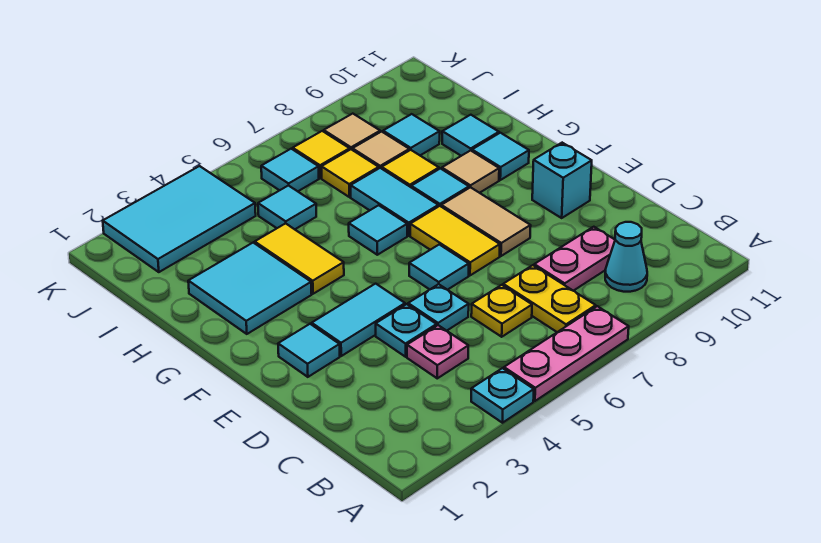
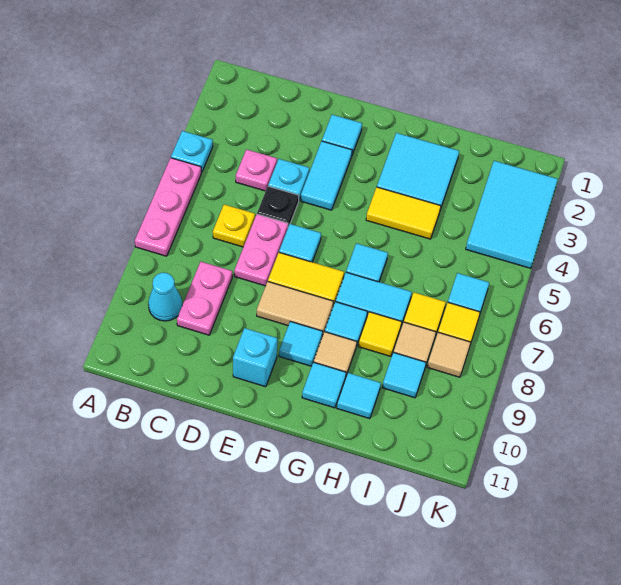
yellow 1x2 plate [503,265,596,332] -> none
cyan 1x1 plate [408,284,469,331] -> black 1x1 plate [257,186,299,226]
none -> pink 1x2 plate [234,214,288,286]
cyan 1x1 tile [258,185,316,229] -> cyan 1x1 tile moved to [279,321,323,366]

